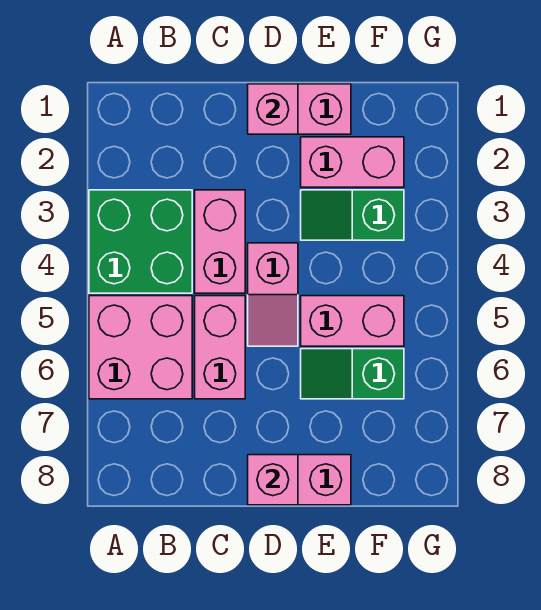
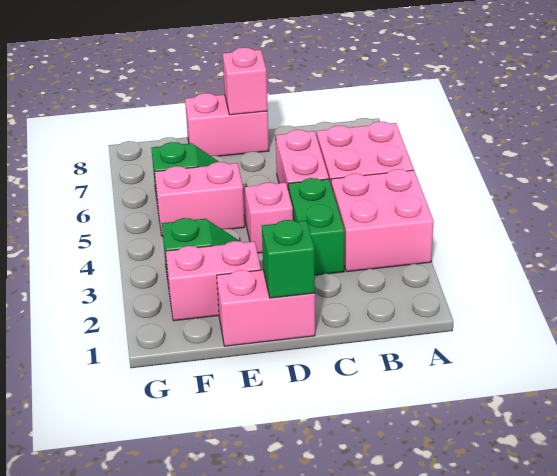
green 2x2 brick [89,190,192,293] -> pink 2x2 brick [331,169,434,272]
pink 1x2 brick [195,190,245,293] -> green 1x2 brick [288,178,345,275]
pink 1x1 brick [248,84,298,134] -> green 1x1 brick [262,220,315,298]

